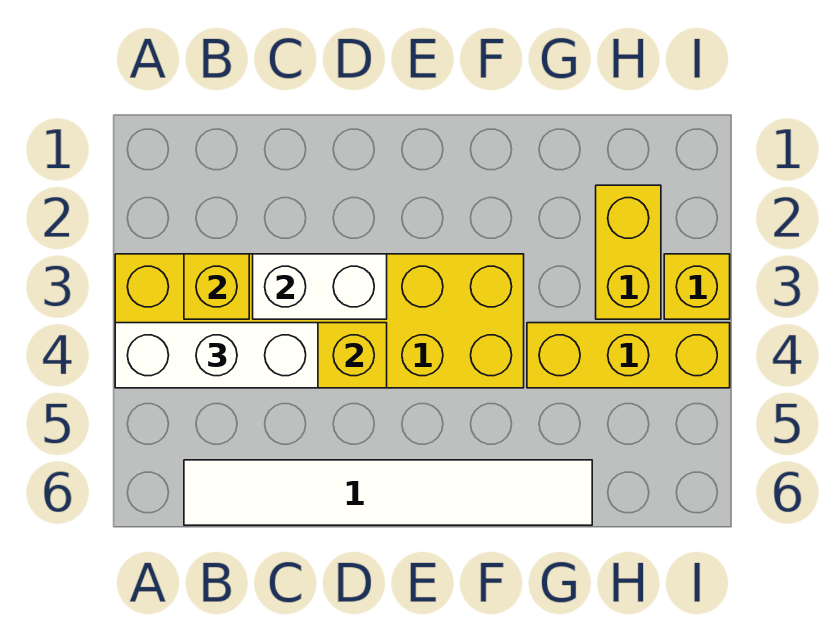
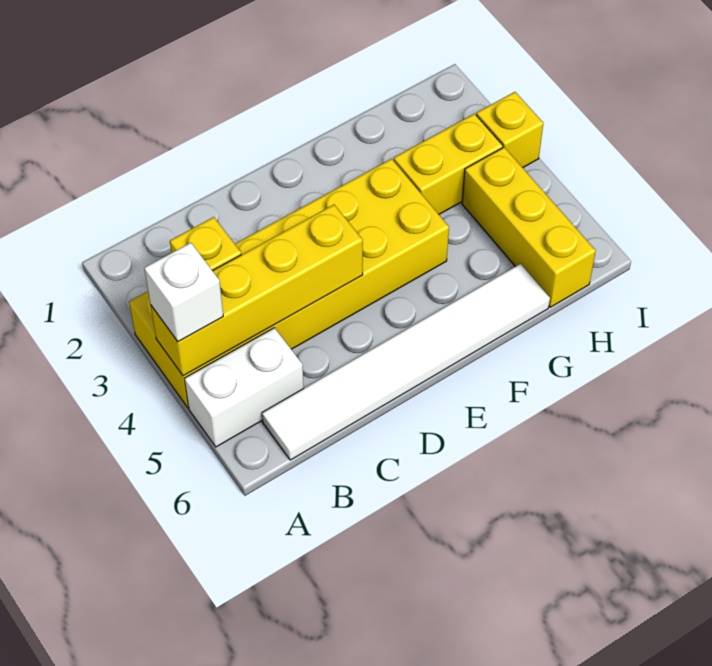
white 1x3 brick [115,323,318,388] -> white 1x1 brick [144,243,223,342]
white 1x2 brick [253,254,387,319] -> white 1x2 brick moved to [184,328,304,447]
yellow 1x3 brick [527,323,730,388] -> yellow 1x3 brick turned to [462,147,596,307]
yellow 1x2 brick [596,185,661,319] -> yellow 1x2 brick turned to [394,114,503,214]

